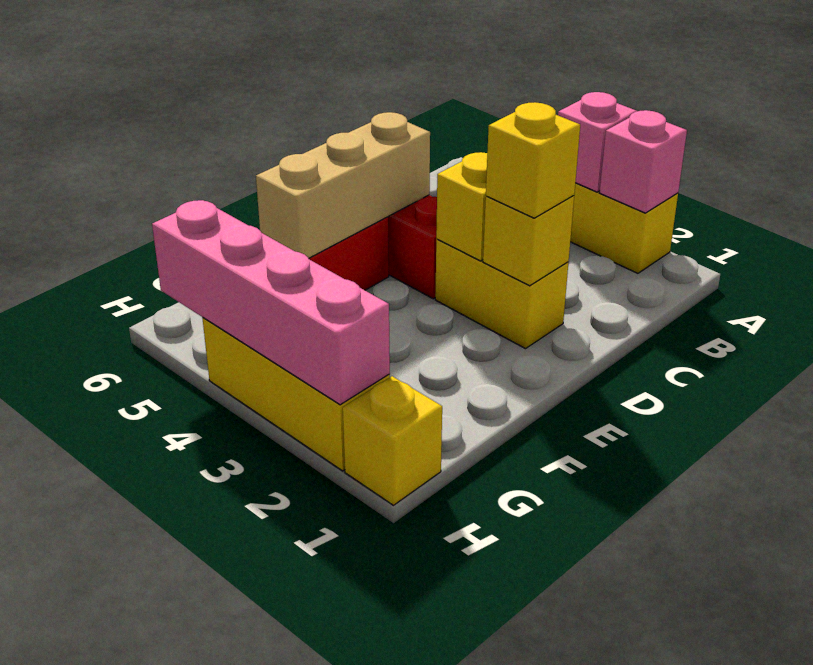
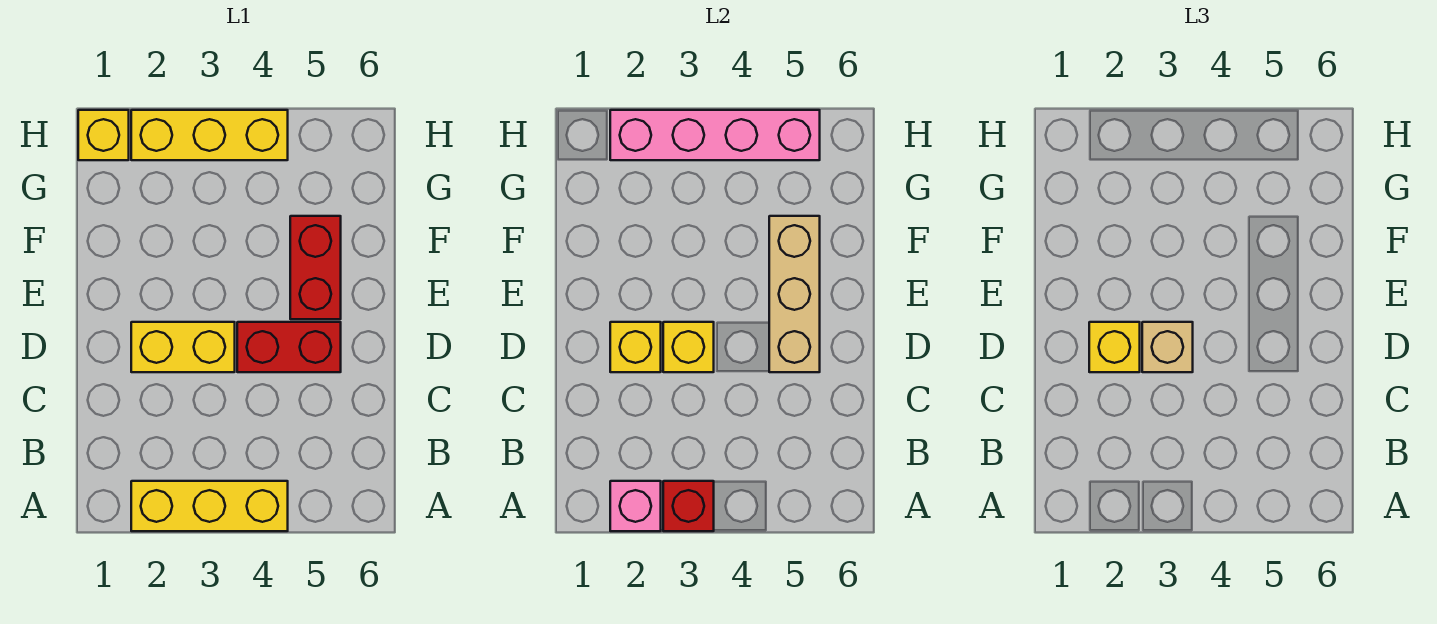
pink 1x1 brick [558,92,636,192] -> red 1x1 brick [663,481,714,531]
none -> tan 1x1 brick [1142,322,1193,372]

